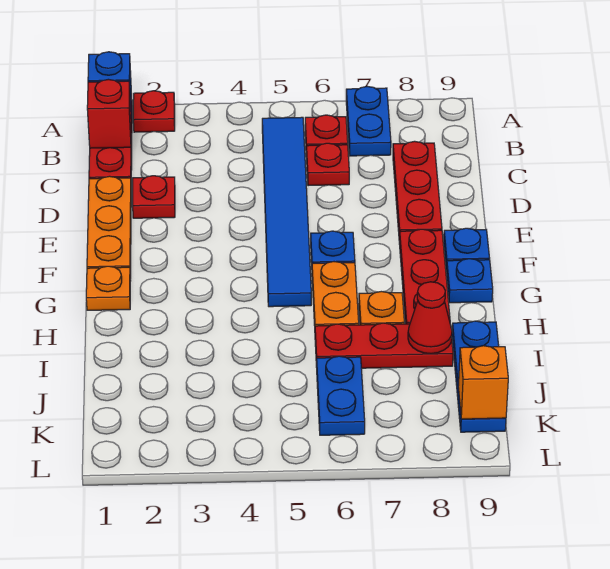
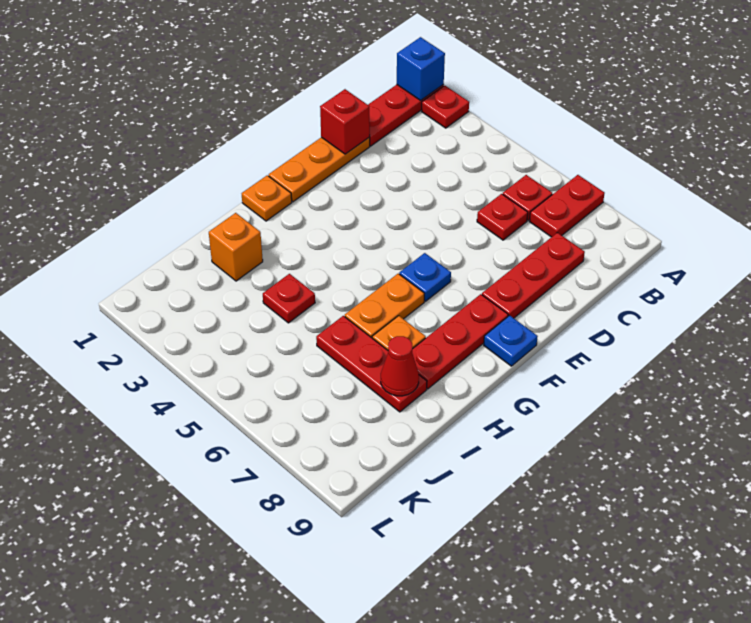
blue 1x2 plate [346,86,391,156] -> red 1x2 plate [529,175,605,237]
red 1x1 brick [87,79,131,148] -> red 1x1 brick moved to [320,89,370,154]
blue 1x6 tile [262,117,311,307] -> none
red 1x1 plate [133,176,175,218] -> red 1x1 plate moved to [263,274,315,323]
blue 1x1 plate [446,259,493,303] -> none
blue 1x3 plate [452,321,506,432] -> none
blue 1x2 plate [317,356,365,435] -> none
orange 1x1 brick [458,346,508,419] -> orange 1x1 brick moved to [209,213,263,281]

